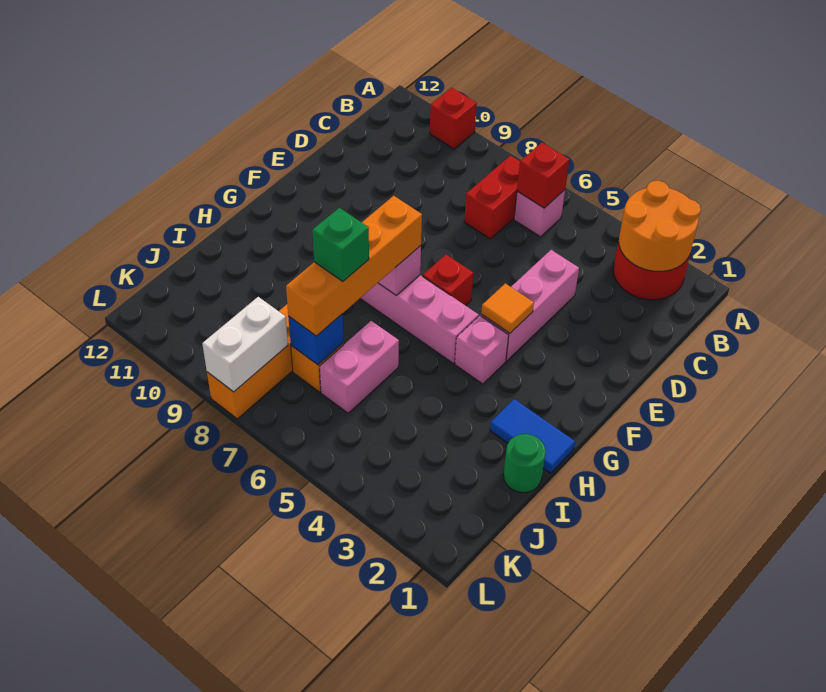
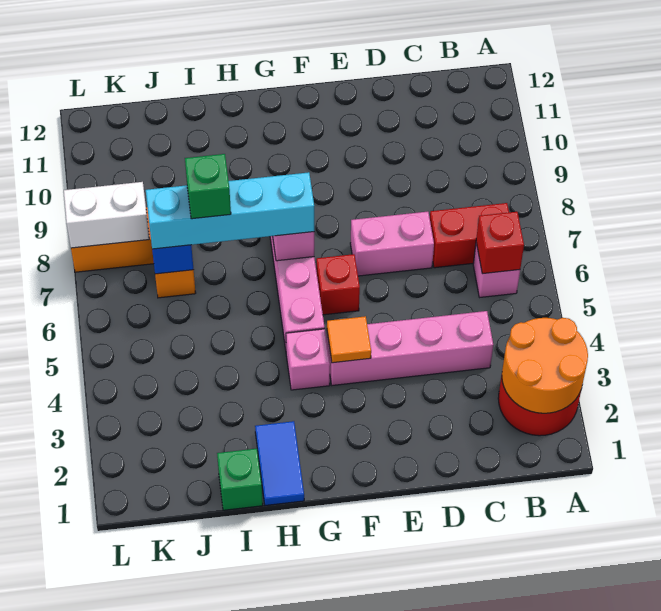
red 1x1 brick [430,88,477,149] -> none
pink 1x3 brick [481,250,579,361] -> pink 1x4 brick [327,311,493,385]
orange 1x4 brick [286,196,422,336] -> cyan 1x4 brick [146,172,314,249]
green 1x1 round brick [503,434,546,493] -> green 1x1 brick [217,449,263,510]
pink 1x2 brick [320,321,399,413] -> pink 1x2 brick moved to [350,212,434,276]

